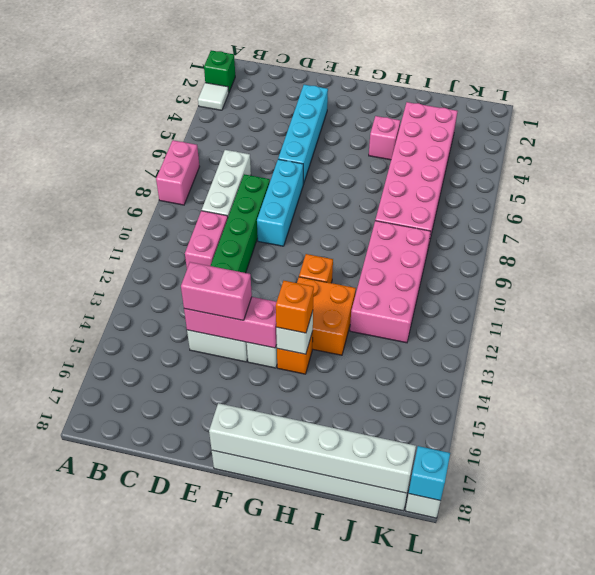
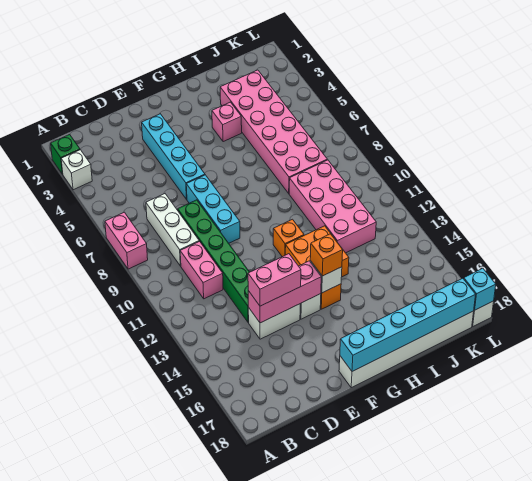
white 1x1 tile [198,83,229,110] -> white 1x1 brick [61,150,92,190]
white 1x6 brick [209,403,416,493] -> cyan 1x6 brick [340,278,476,371]

